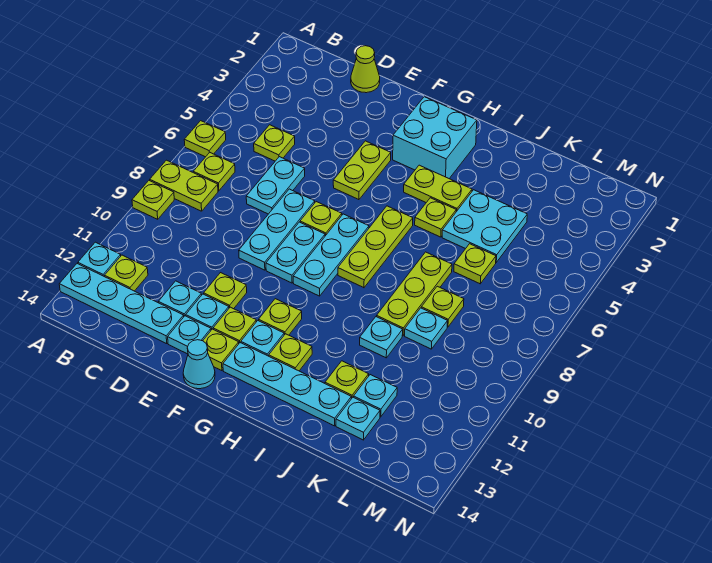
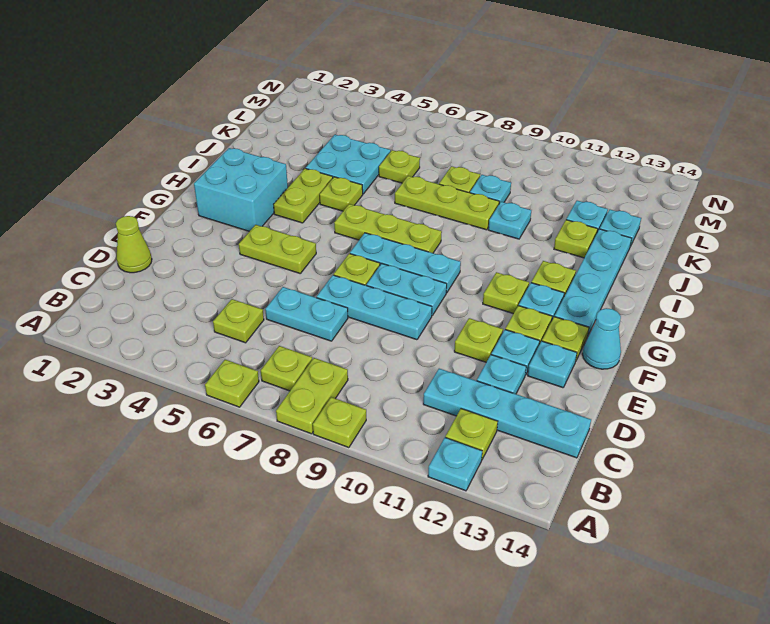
cyan 1x4 plate [59,264,184,344] -> cyan 1x4 plate turned to [423,369,591,458]

